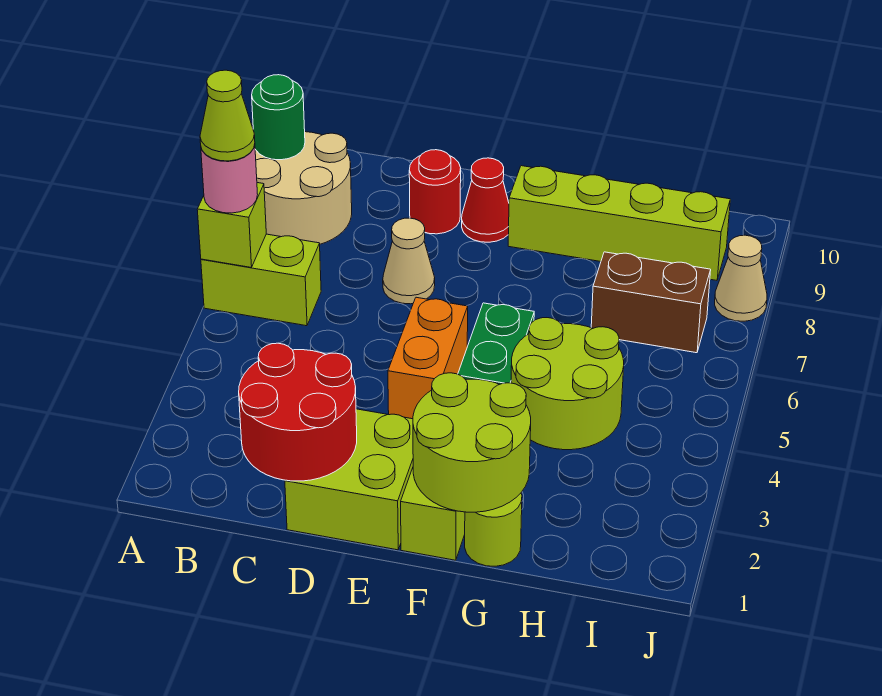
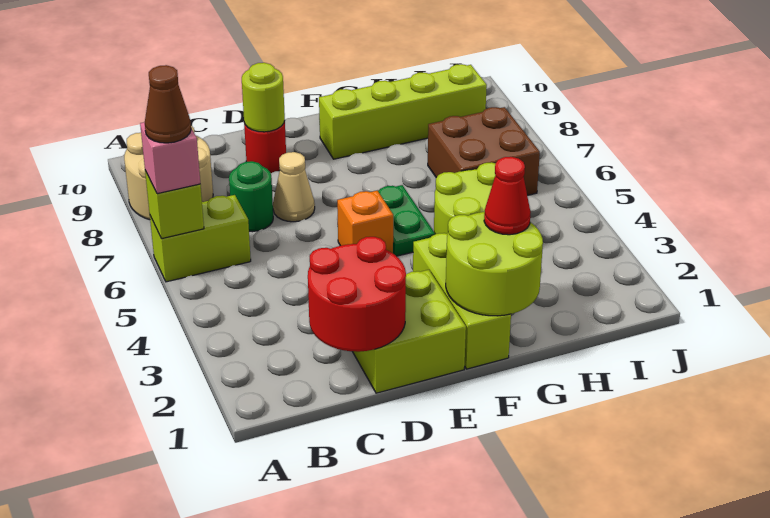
pink 1x1 round brick [201,145,258,213] -> pink 1x1 brick [140,122,200,194]
lime 1x1 cone [200,70,255,161] -> brown 1x1 cone [145,65,191,143]
green 1x1 round brick [252,75,305,160] -> green 1x1 round brick moved to [229,161,273,232]
orange 1x2 brick [388,297,468,419] -> orange 1x1 brick [337,191,393,253]
red 1x1 cone [462,158,509,242] -> red 1x1 cone moved to [484,157,531,235]
lime 1x1 round brick [465,493,522,566] -> lime 1x1 round brick moved to [242,63,285,132]
brown 1x2 brick [591,252,711,353] -> brown 2x2 brick [428,107,540,195]
tan 1x1 cone [715,235,767,321] -> none

